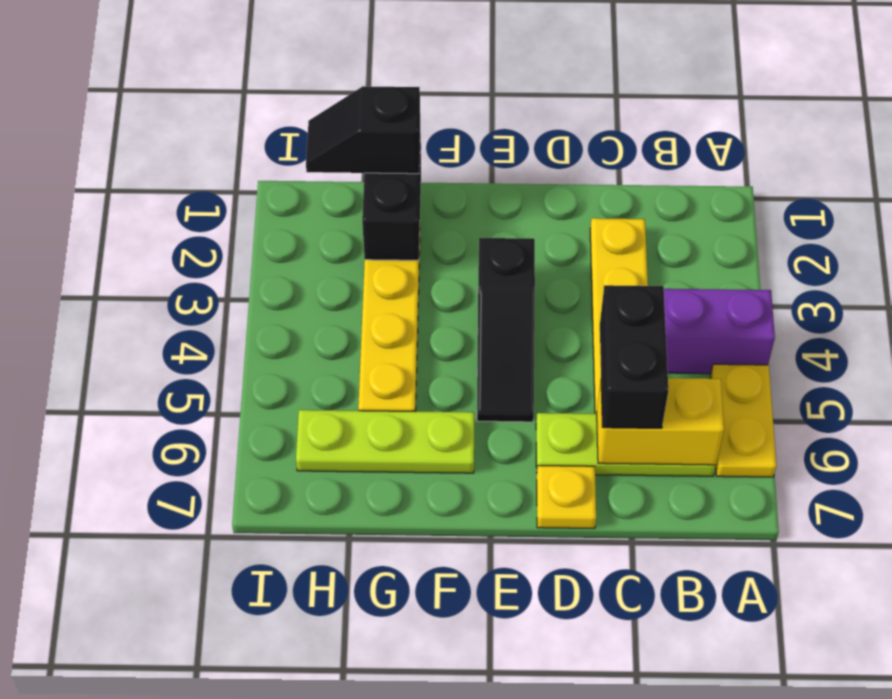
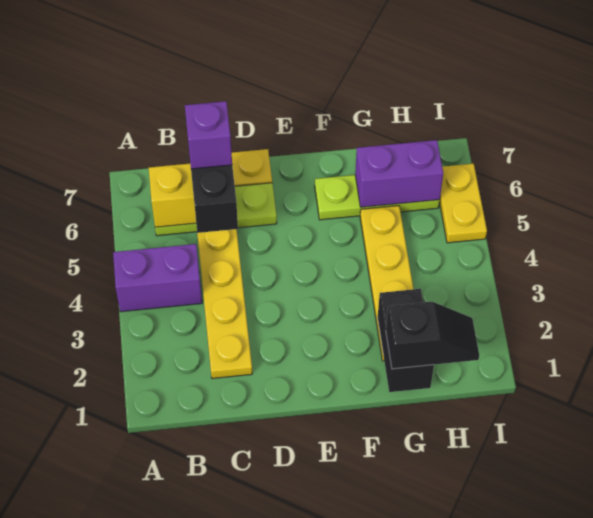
yellow 1x2 plate [710,364,777,477] -> yellow 1x2 plate moved to [439,164,487,243]
none -> purple 1x1 brick [185,101,232,169]
black 1x3 slope [477,238,535,422] -> none
none -> purple 1x2 brick [355,140,443,207]

